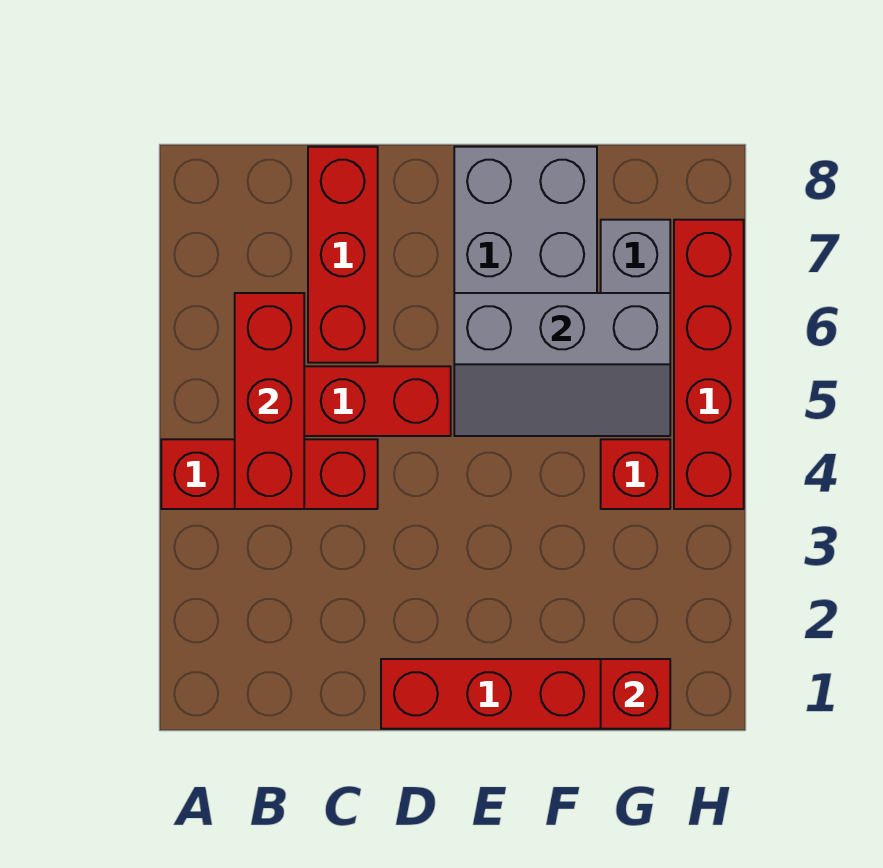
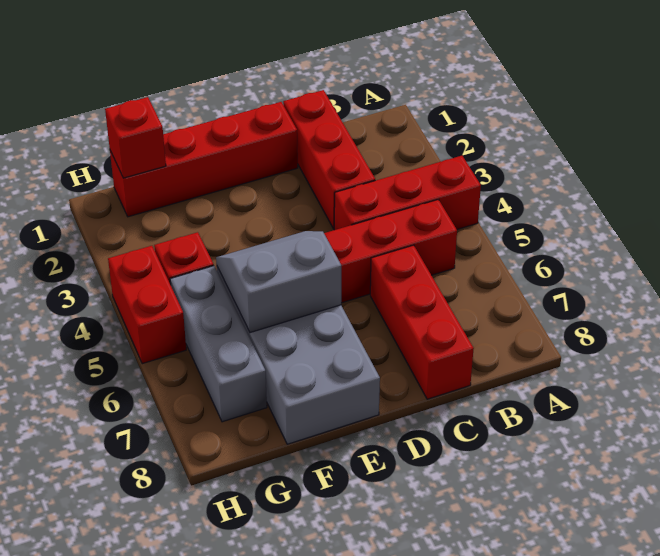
red 1x3 brick [235,293,304,509] -> red 1x3 brick moved to [283,90,375,229]
grey 2x3 slope [454,293,670,436] -> grey 2x2 slope [216,231,341,333]
red 1x4 brick [674,220,744,509] -> red 1x2 brick [108,246,186,364]

